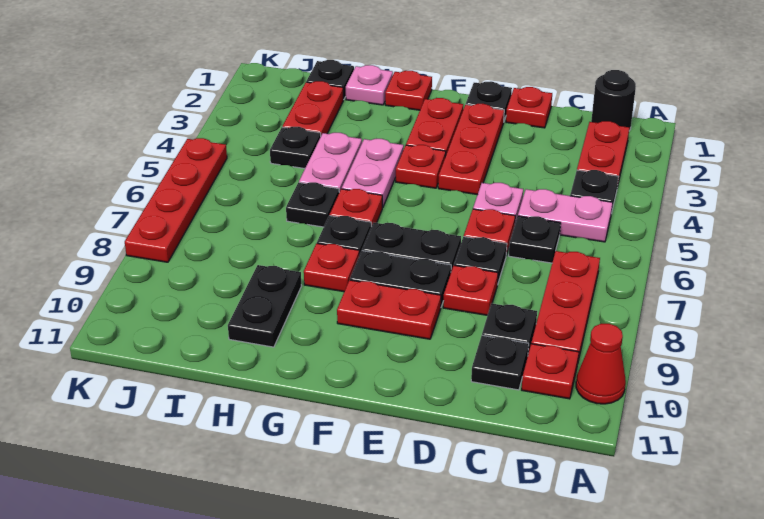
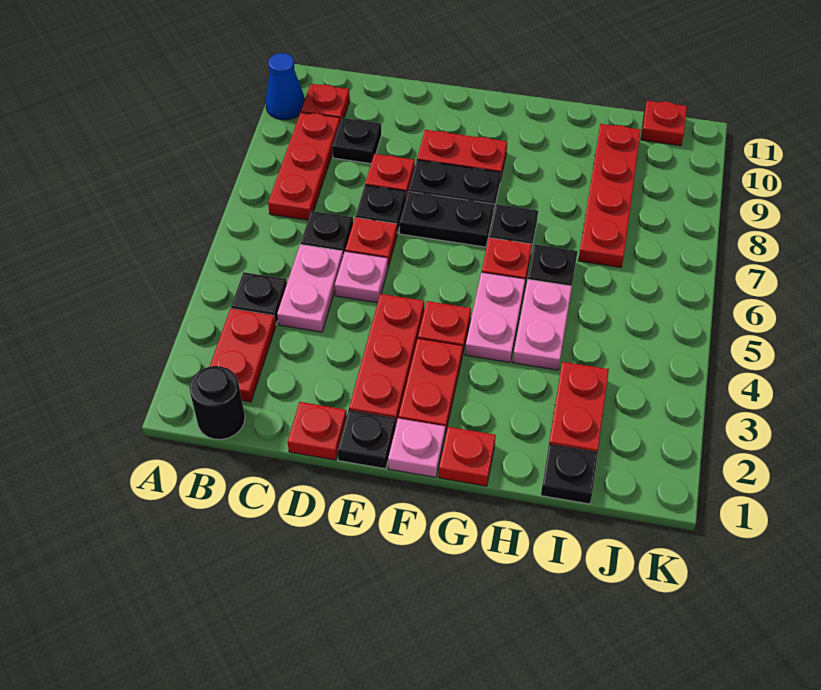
red 1x1 cone [576,324,626,404] -> blue 1x1 cone [265,53,305,120]
pink 1x2 plate [518,189,613,242] -> pink 1x2 plate turned to [277,244,343,332]
black 1x1 plate [471,335,529,390] -> none
red 1x1 plate [304,243,359,292] -> red 1x1 plate moved to [641,101,687,146]
pink 1x1 plate [346,65,393,105] -> pink 1x1 plate moved to [388,418,445,477]
black 1x2 plate [228,265,301,347] -> none
black 1x1 plate [270,127,321,169] -> none
red 1x4 plate [125,138,227,262] -> red 1x4 plate moved to [578,124,641,267]

